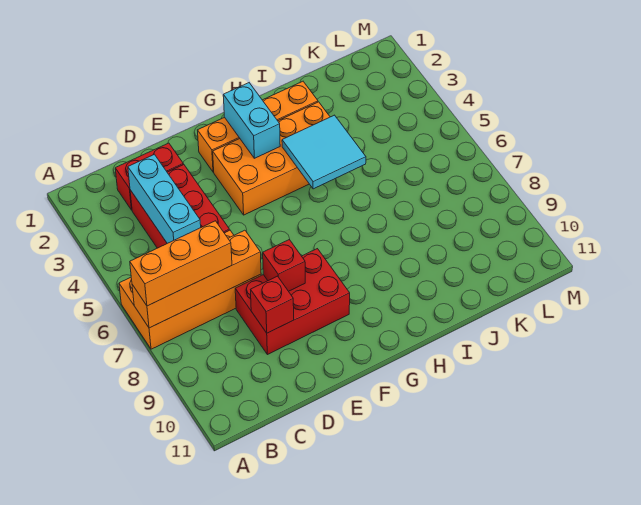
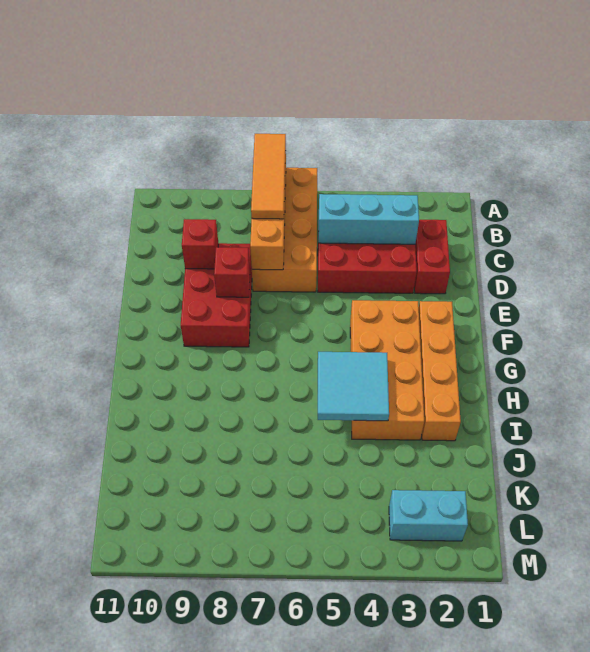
orange 1x3 brick [130,221,232,306] -> orange 1x3 tile [251,134,286,219]
cyan 1x2 brick [223,83,280,158] -> cyan 1x2 brick moved to [389,490,468,541]

